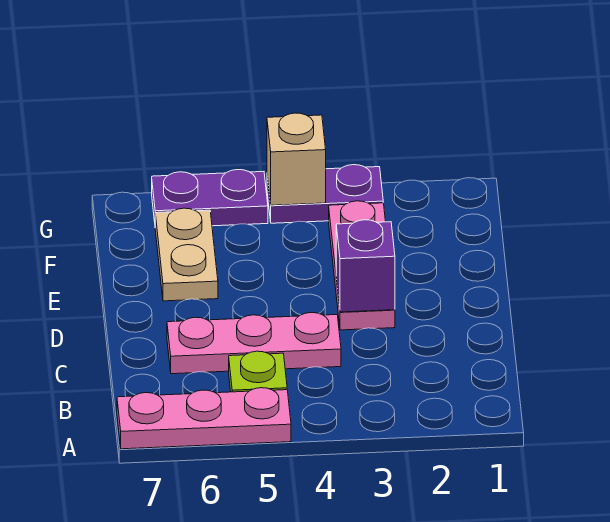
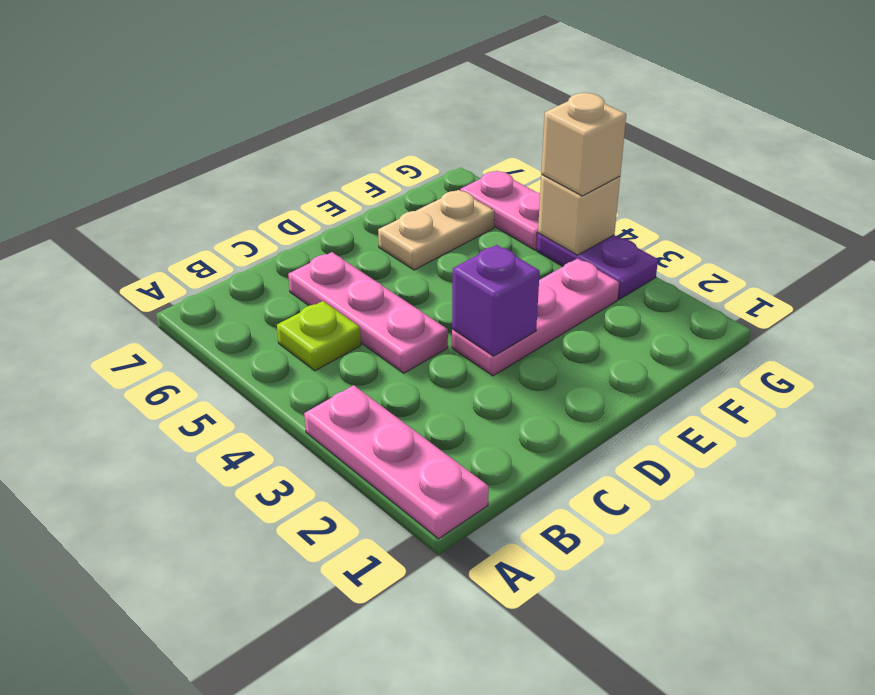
pink 1x3 plate [117,388,291,449] -> pink 1x3 plate moved to [304,385,489,539]
none -> tan 1x1 brick [541,93,626,196]
purple 1x2 plate [152,170,268,226] -> pink 1x2 plate [460,171,540,250]

